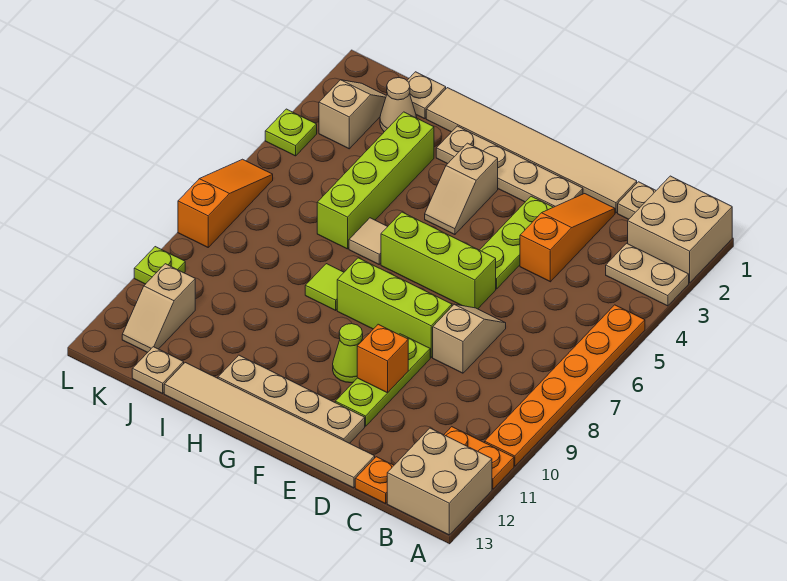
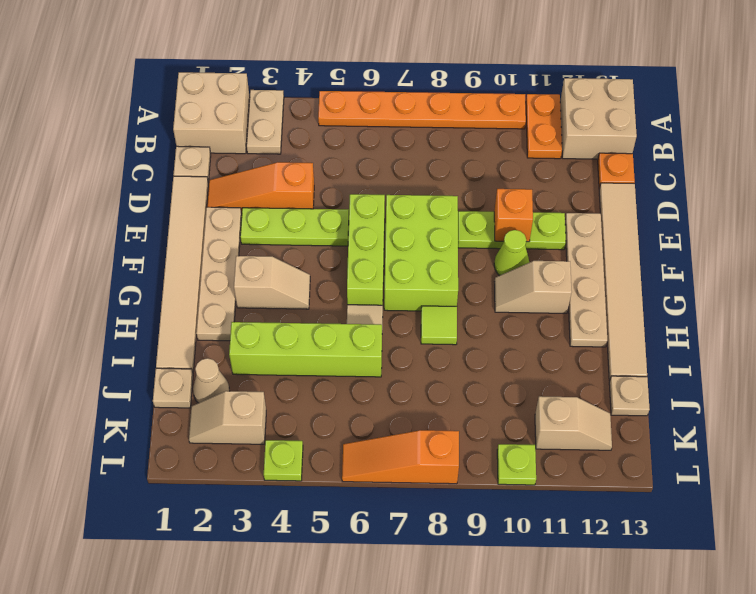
tan 1x2 slope [433,304,506,373] -> tan 1x2 slope moved to [495,261,572,313]
lime 1x3 brick [337,258,452,357] -> lime 2x3 brick [384,195,458,311]

